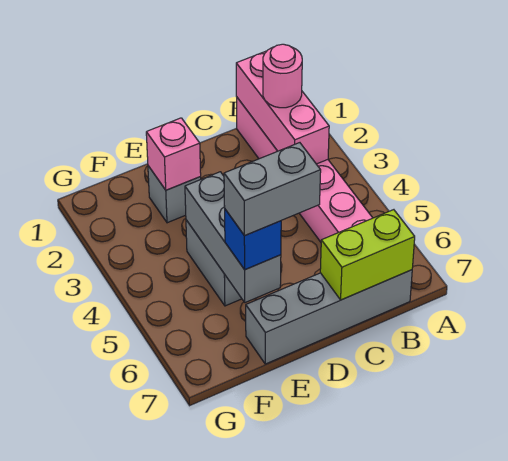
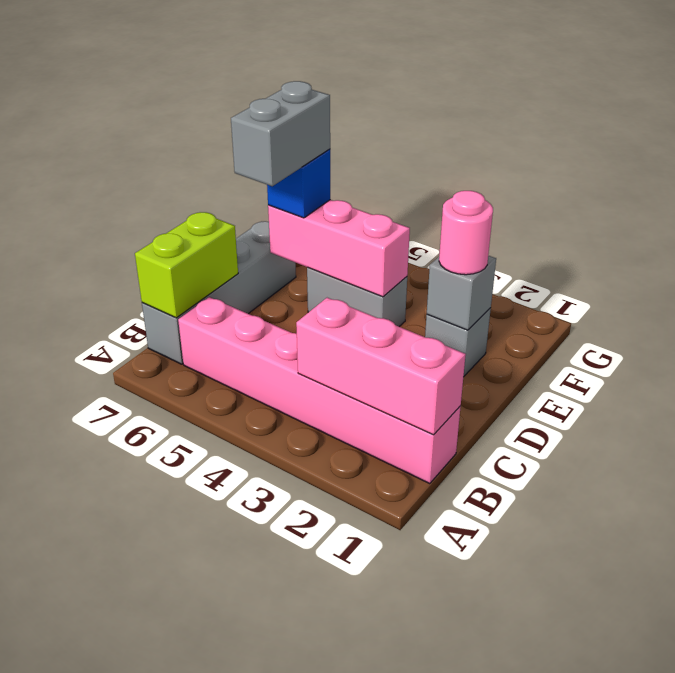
pink 1x1 round brick [263,44,302,108] -> pink 1x1 round brick moved to [439,191,493,275]
pink 1x1 brick [146,118,201,190] -> grey 1x1 brick [427,256,496,330]
grey 1x3 brick [185,172,281,303] -> pink 1x3 brick [268,200,410,297]

